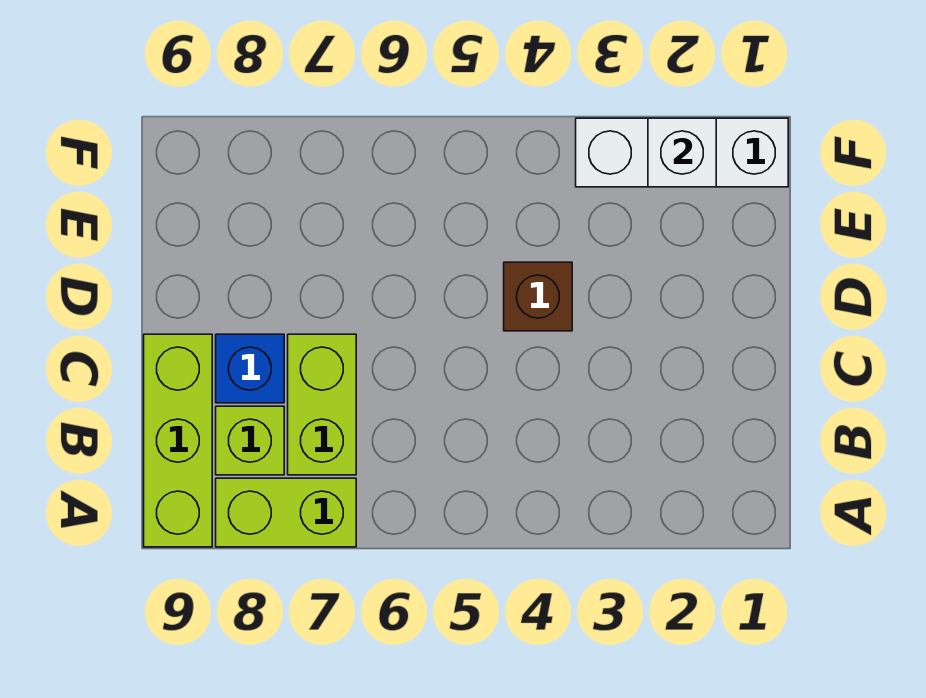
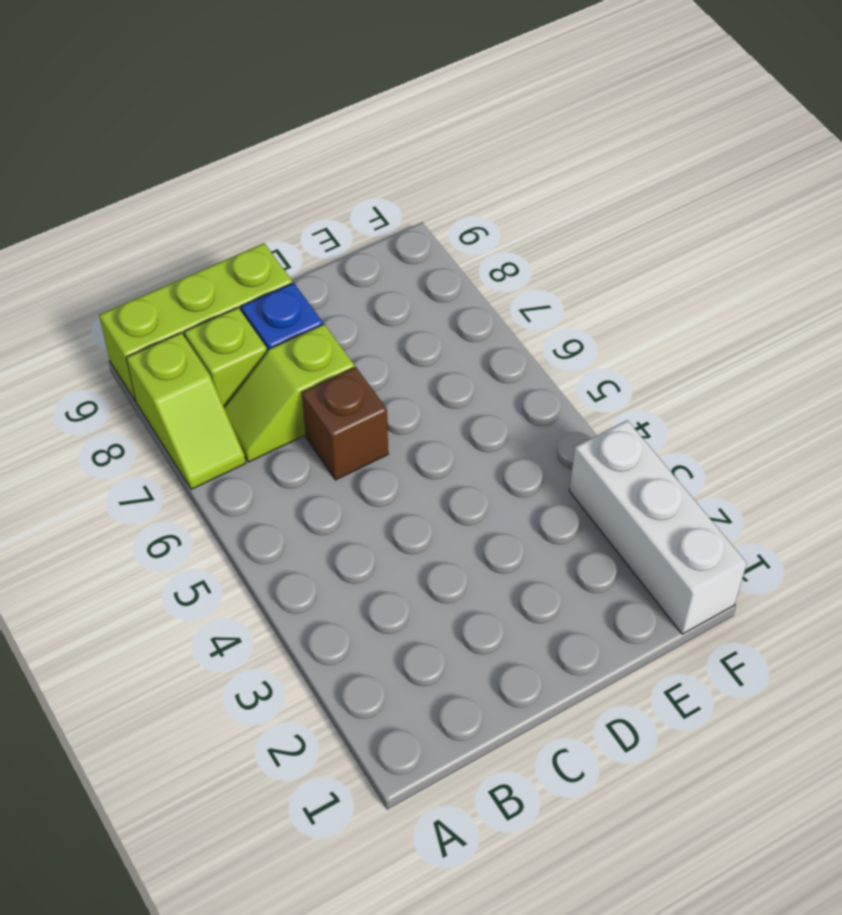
lime 1x2 brick [216,478,356,547] -> lime 1x2 slope [126,333,246,489]
lime 1x2 brick [288,334,356,475] -> lime 1x2 slope [224,324,354,462]
brown 1x1 brick [504,262,572,331] -> brown 1x1 brick moved to [302,367,388,480]
white 1x1 brick [648,118,716,187] -> none

